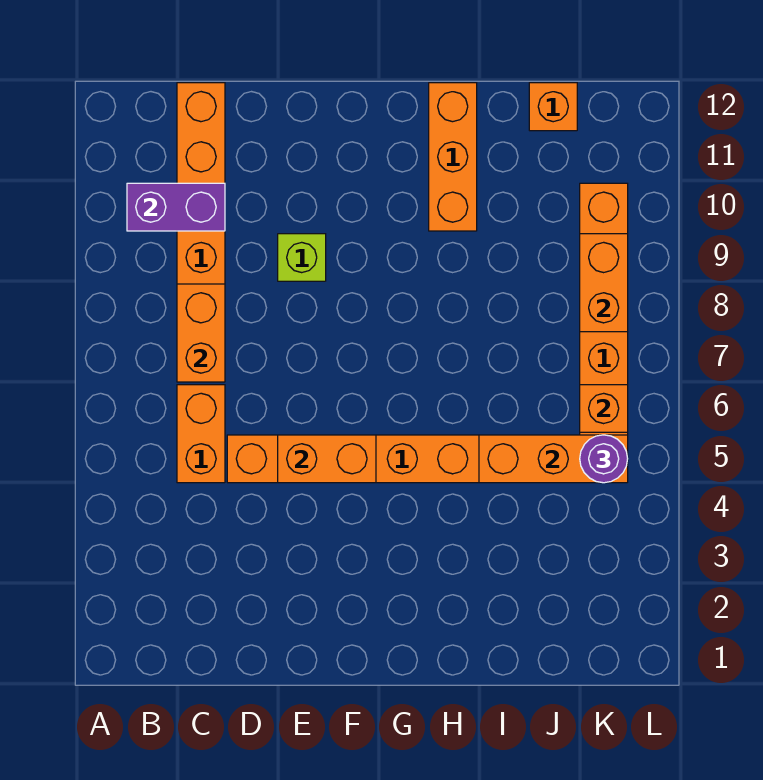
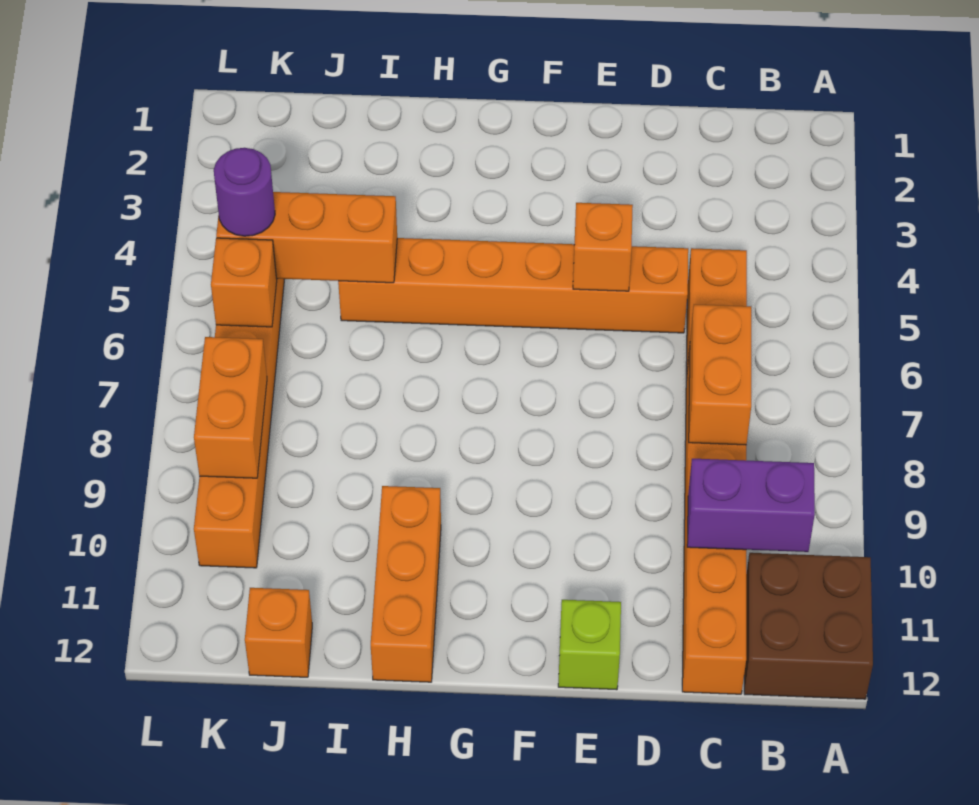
none -> brown 2x2 brick [744,553,873,699]
orange 1x2 brick [278,435,376,483] -> orange 1x1 brick [573,203,633,291]
lime 1x1 brick [278,234,326,281] -> lime 1x1 brick moved to [558,600,621,690]

